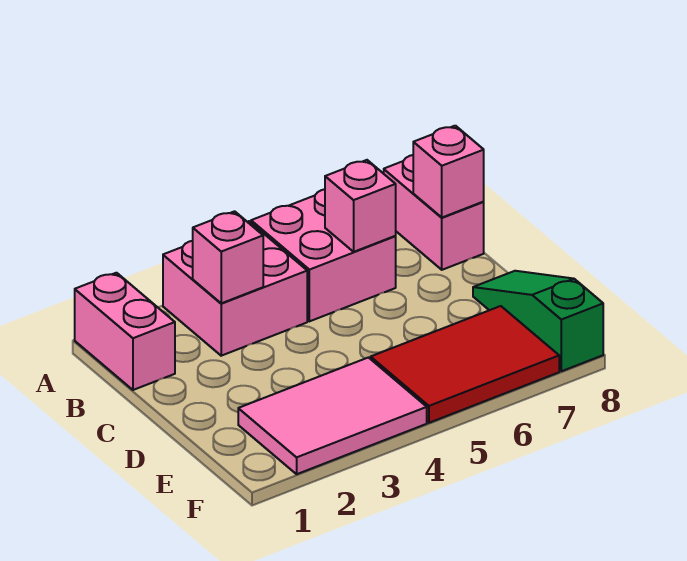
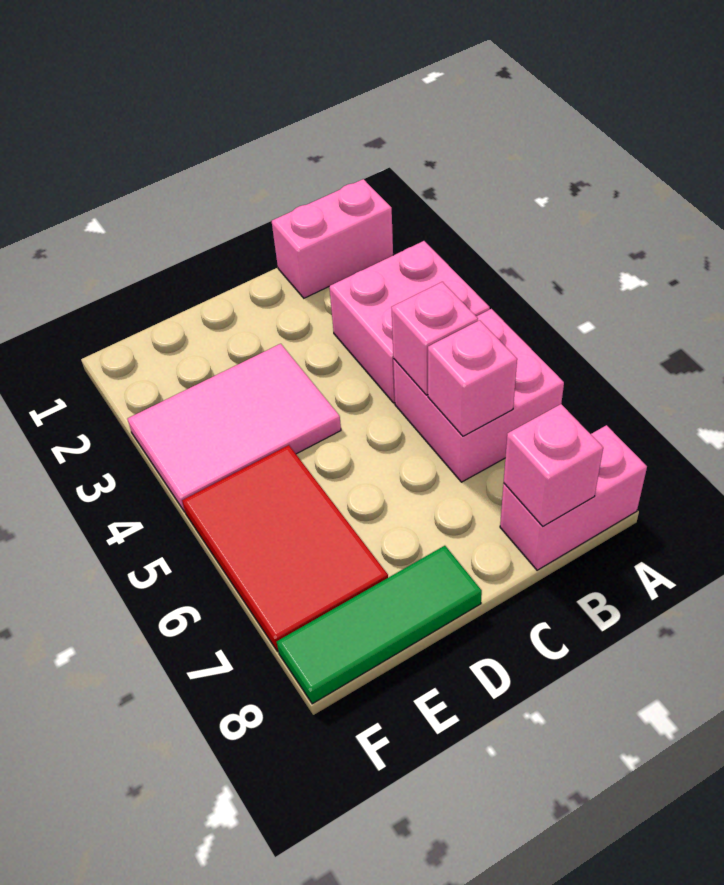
pink 1x1 brick [193,211,263,303] -> pink 1x1 brick moved to [391,282,478,395]
green 1x3 slope [473,271,603,371] -> green 1x3 tile [277,546,482,704]
pink 2x3 tile [238,358,427,474] -> pink 2x3 tile turned to [128,344,341,512]

